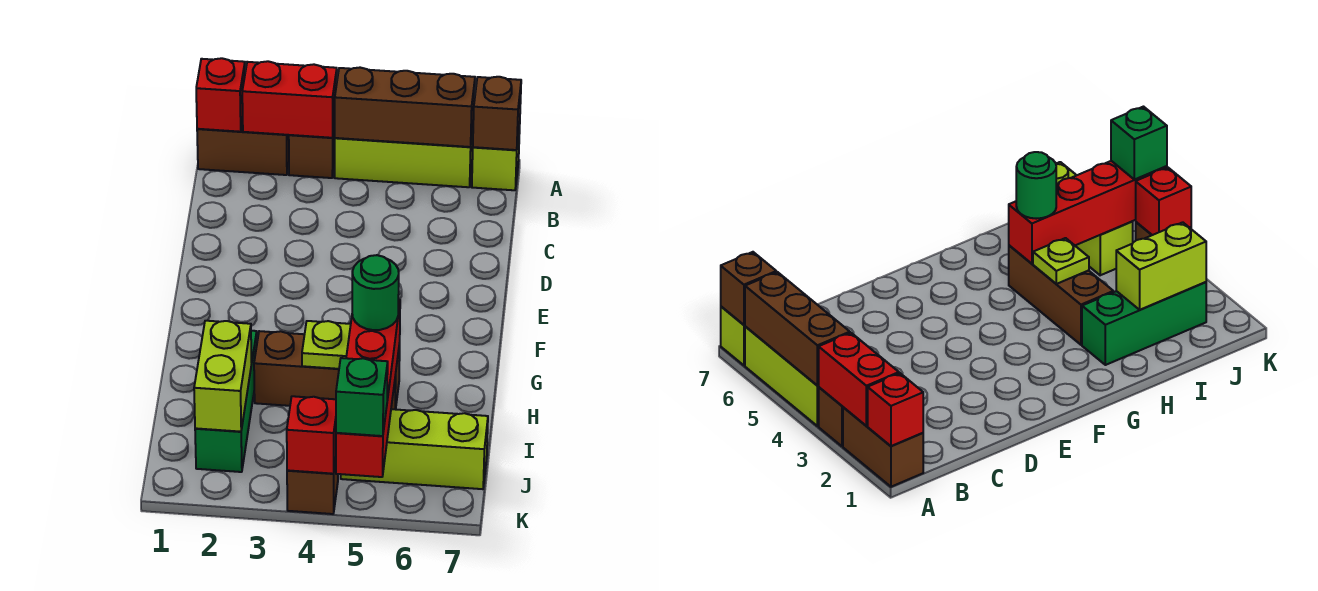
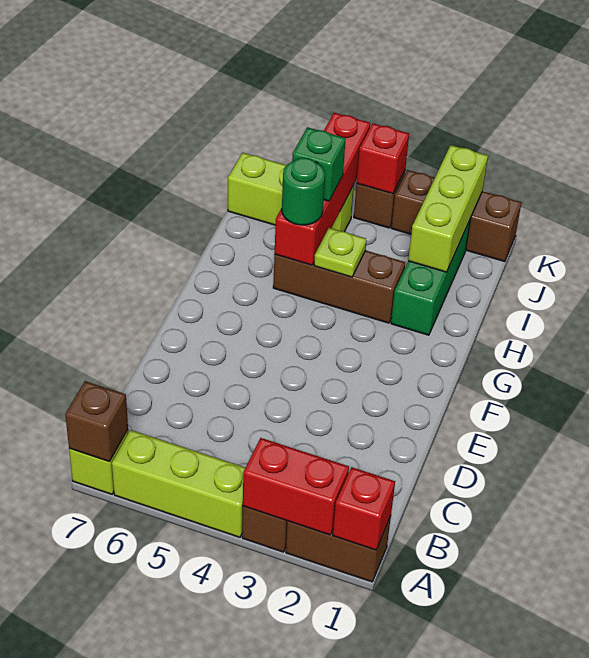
brown 1x3 brick [334,68,475,147] -> brown 1x3 brick moved to [391,170,522,262]
lime 1x2 brick [194,321,252,432] -> lime 1x3 brick [408,145,488,272]
green 1x1 brick [336,358,388,436] -> green 1x1 brick moved to [292,127,346,201]

